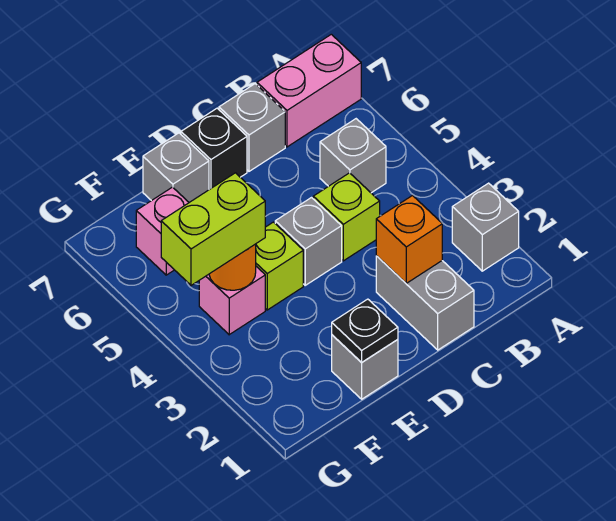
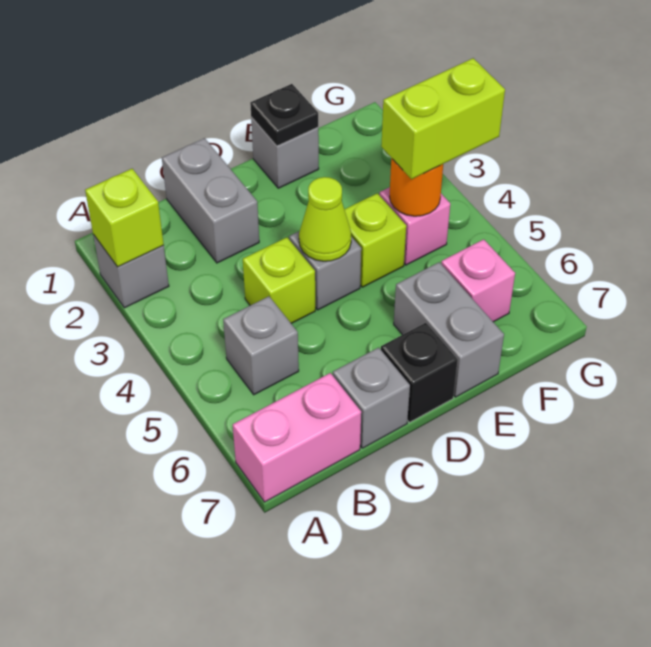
none -> lime 1x1 brick [85,169,164,267]
orange 1x1 brick [376,196,442,283] -> none
none -> lime 1x1 cone [299,177,351,261]
grey 1x1 brick [143,133,209,202] -> grey 1x2 brick [394,262,504,397]

